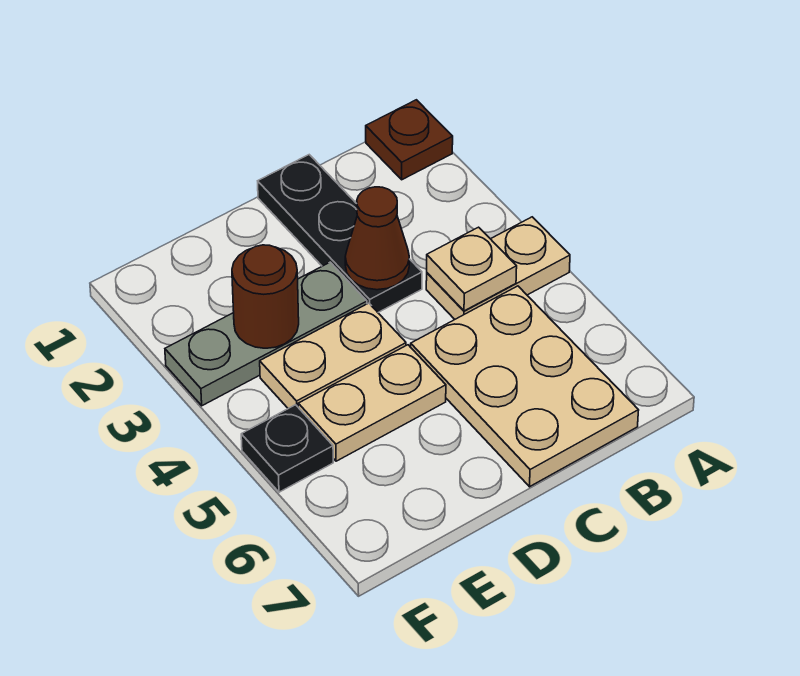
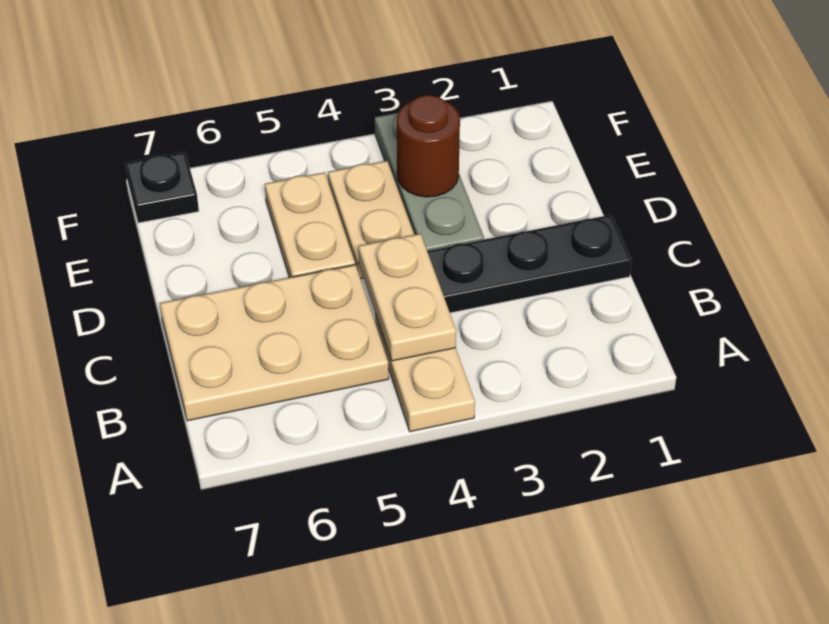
brown 1x1 plate [366,100,453,180] -> none
tan 1x1 plate [427,227,517,311] -> tan 1x2 plate [358,234,456,361]
brown 1x1 cone [345,187,409,290] -> none
black 1x1 plate [241,405,333,492] -> black 1x1 plate moved to [125,152,199,223]

